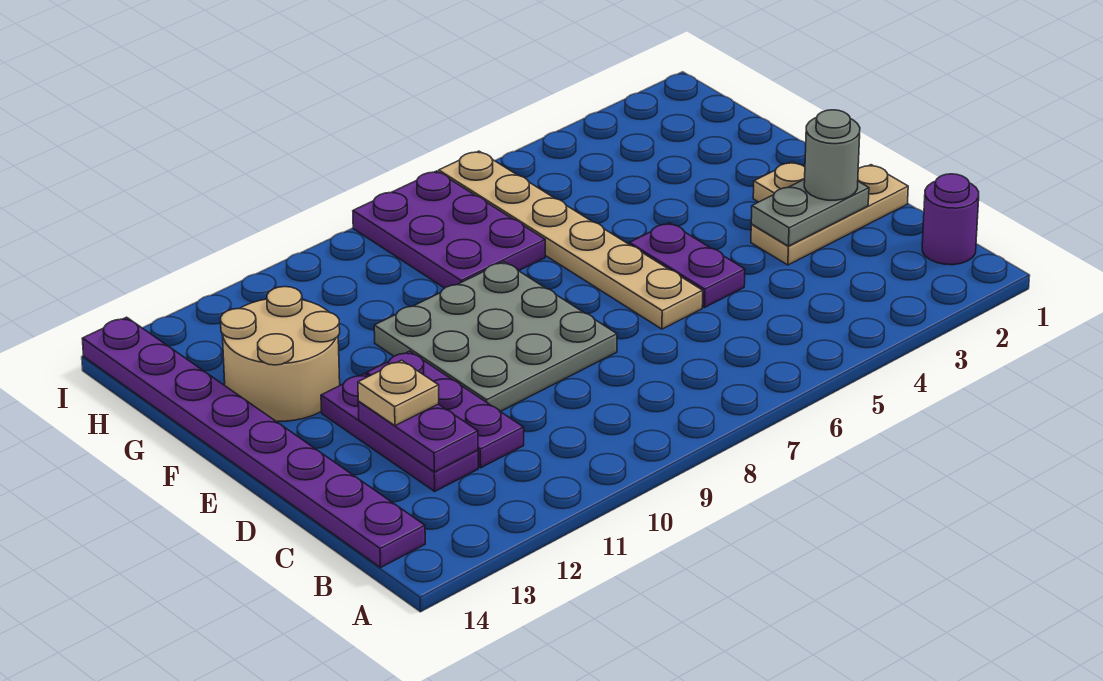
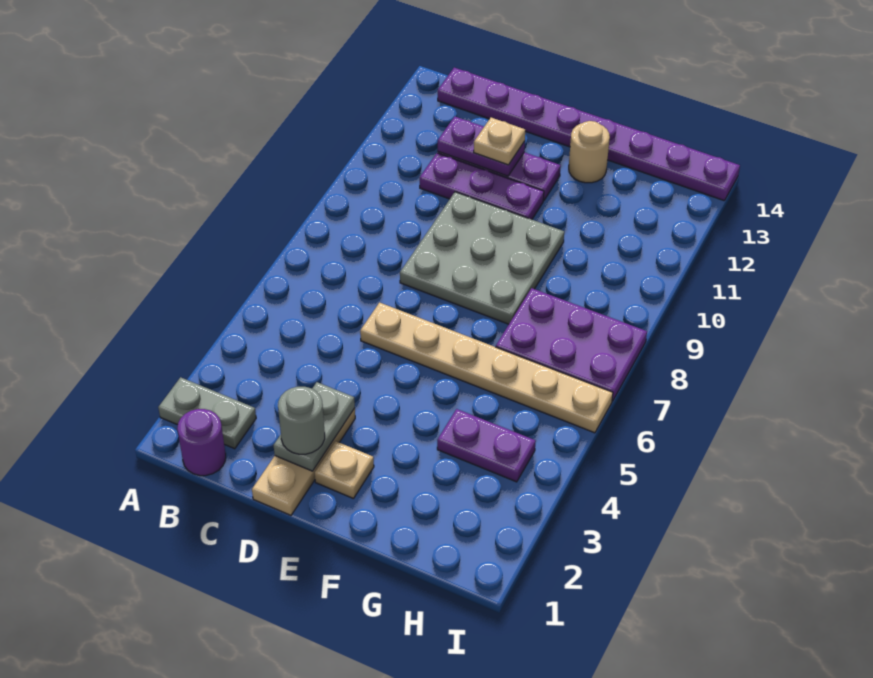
none -> grey 1x2 plate [158,377,256,449]
purple 1x2 plate [629,223,745,308] -> purple 1x2 plate moved to [437,409,536,482]
tan 2x2 round brick [221,287,340,421] -> tan 1x1 round brick [569,121,610,183]

